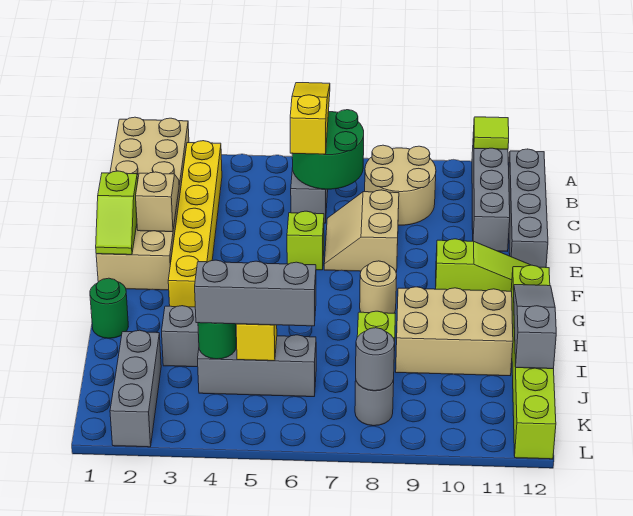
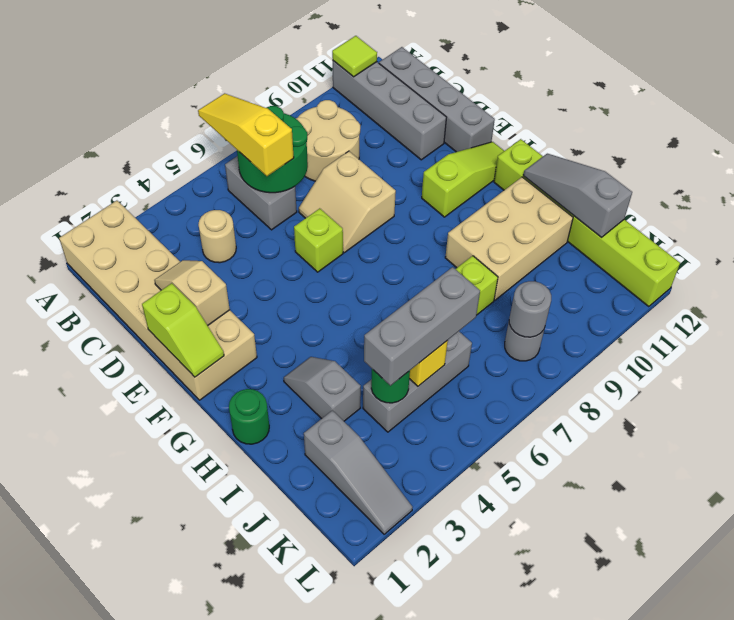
yellow 1x6 brick [168,141,222,307] -> none
tan 1x1 round brick [360,261,397,313] -> tan 1x1 round brick moved to [198,210,236,263]
grey 1x3 brick [110,330,161,447] -> grey 1x3 slope [304,410,413,534]

